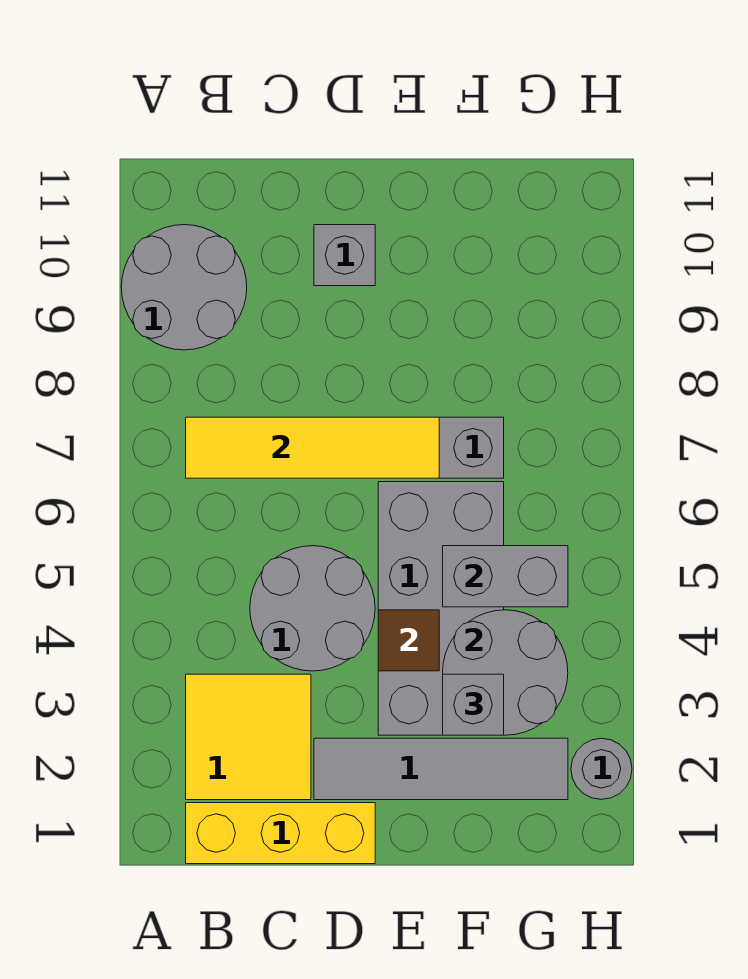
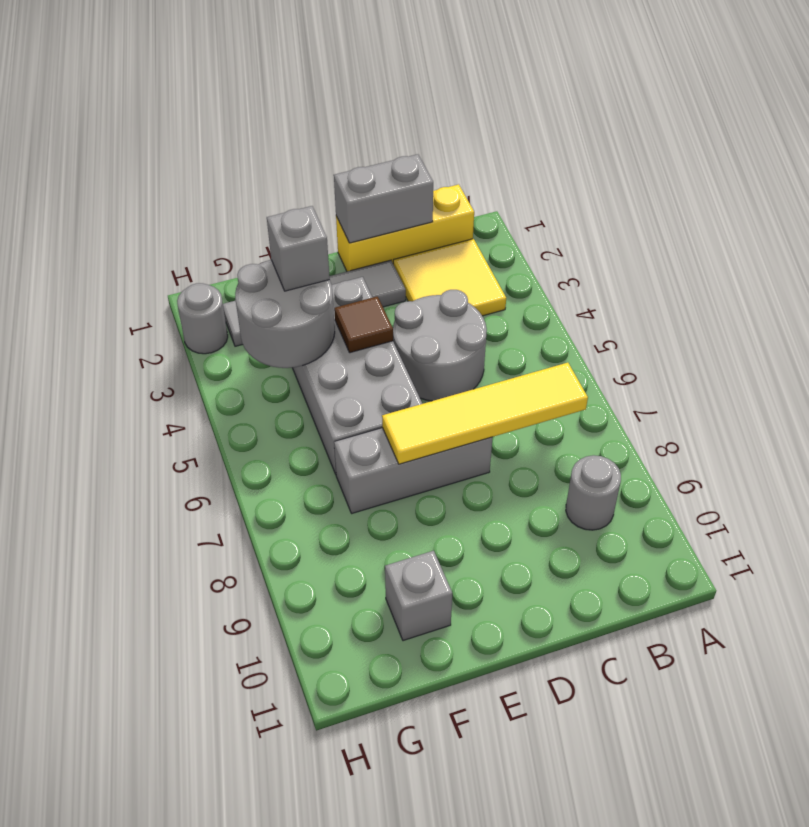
grey 2x2 round brick [121,225,247,350] -> grey 1x1 round brick [566,455,621,530]
grey 1x1 brick [314,225,375,286] -> grey 1x1 brick moved to [385,550,452,641]
grey 1x2 brick [443,546,568,607] -> grey 1x2 brick moved to [334,154,433,243]

